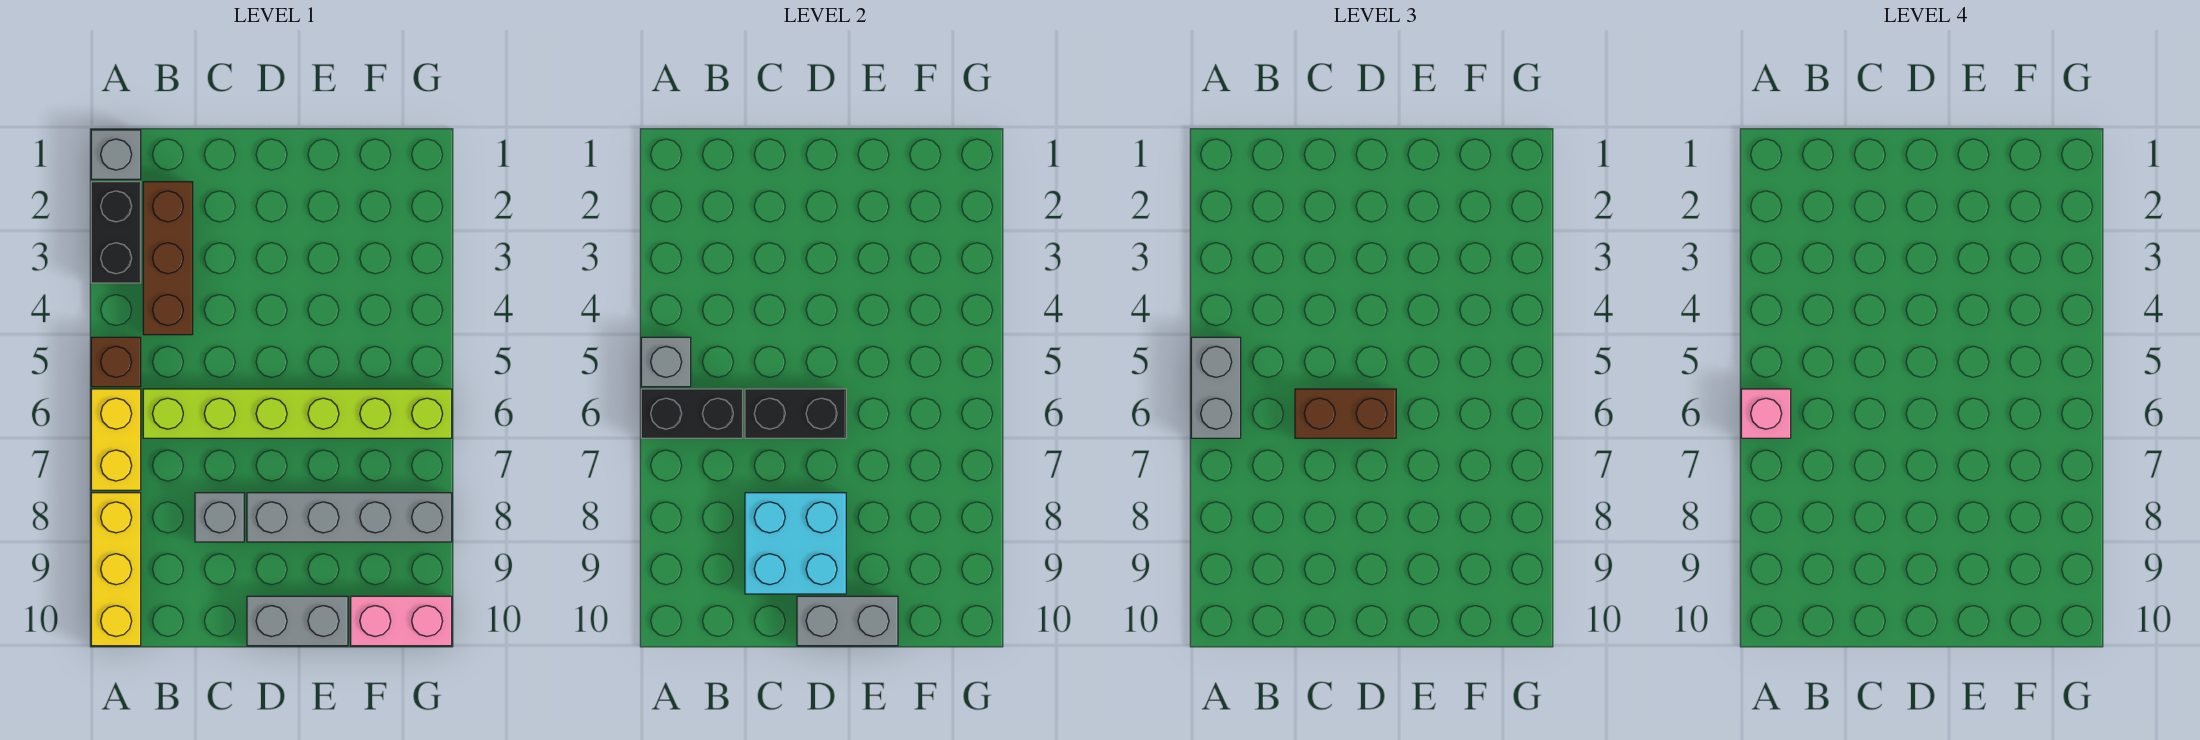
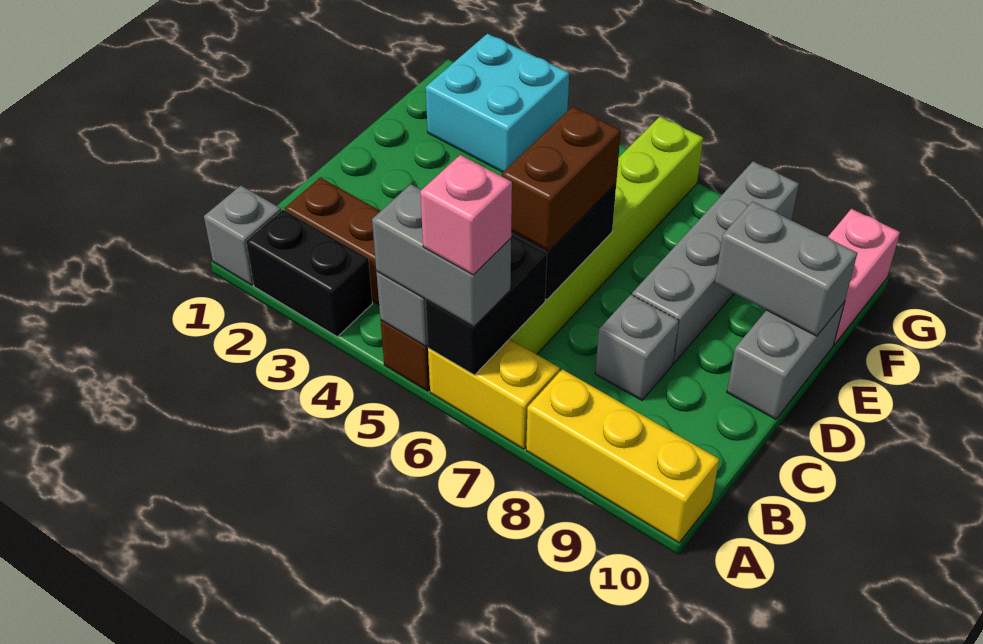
cyan 2x2 brick [745,493,846,594] -> cyan 2x2 brick moved to [426,34,569,172]
grey 1x2 brick [797,596,898,646] -> grey 1x2 brick turned to [715,201,857,336]

